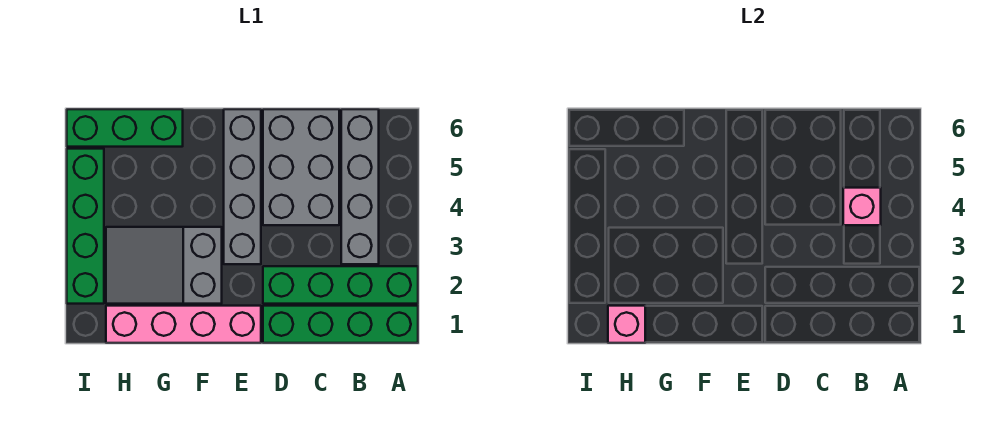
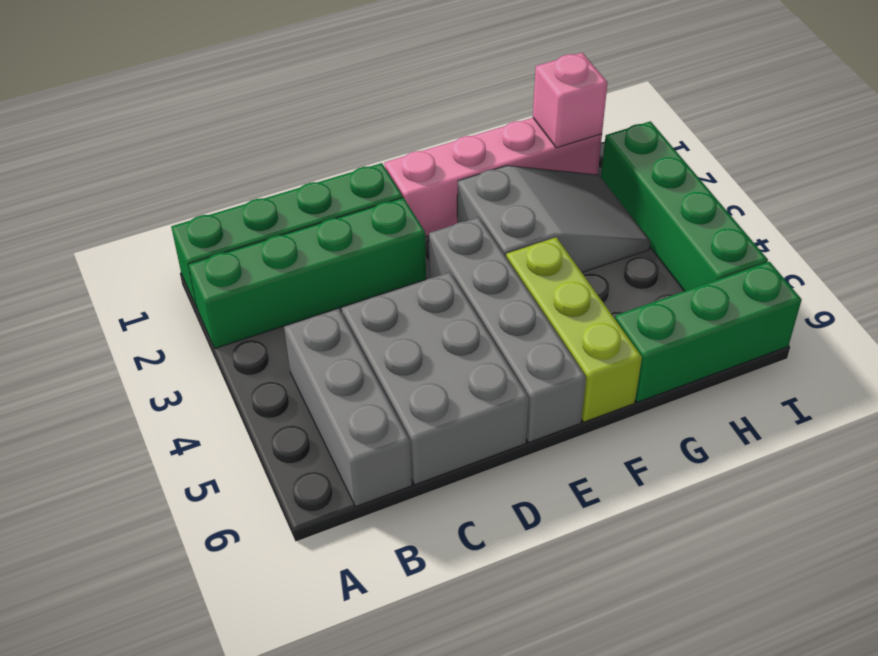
grey 1x4 brick [341,109,379,264] -> grey 1x3 brick [284,308,412,507]
pink 1x1 brick [843,188,881,225] -> none
none -> lime 1x3 brick [506,237,642,422]

